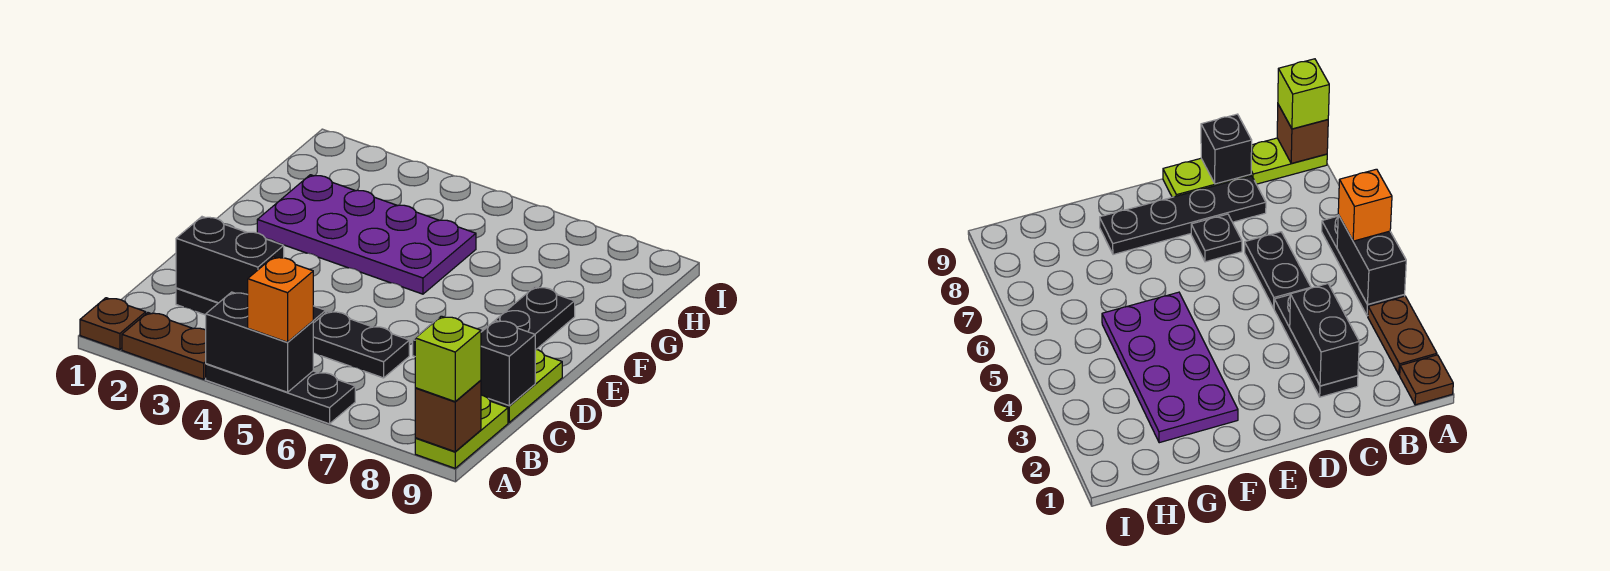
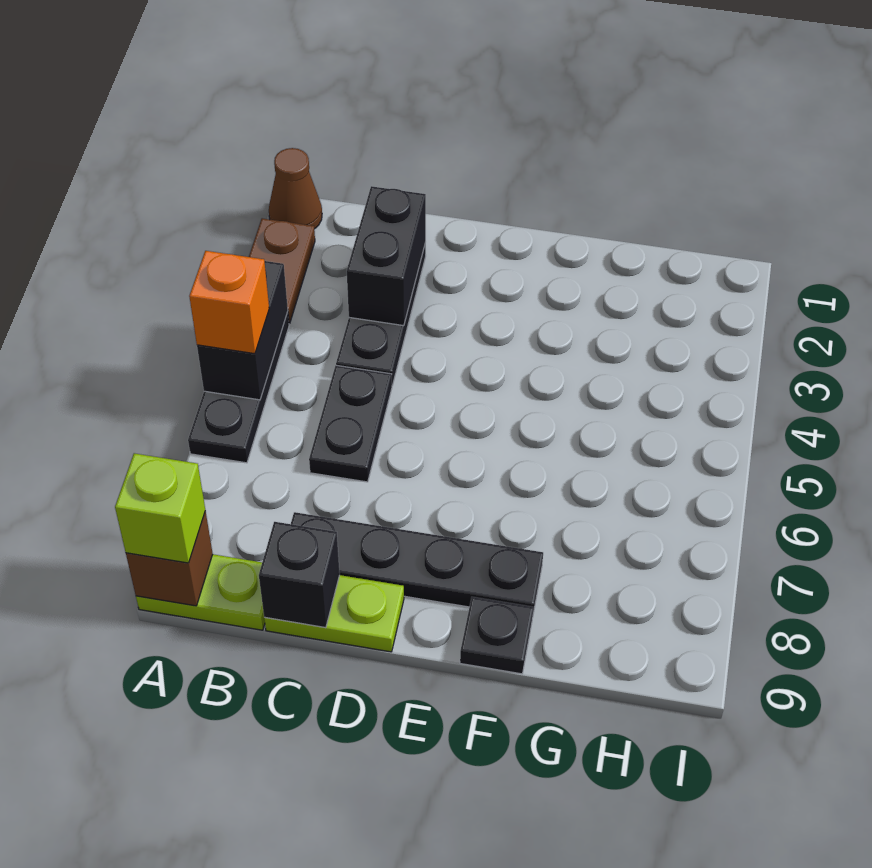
brown 1x1 plate [80,298,146,350] -> brown 1x1 cone [269,148,322,229]
black 1x1 plate [1191,214,1242,262] -> black 1x1 plate moved to [460,597,534,674]
purple 2x4 plate [257,175,476,294] -> none

